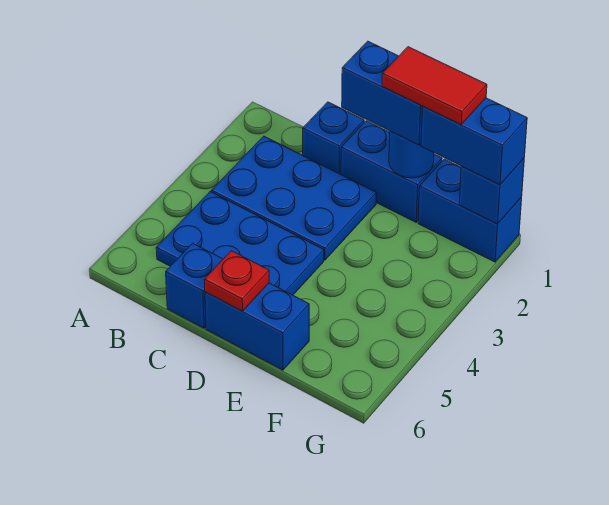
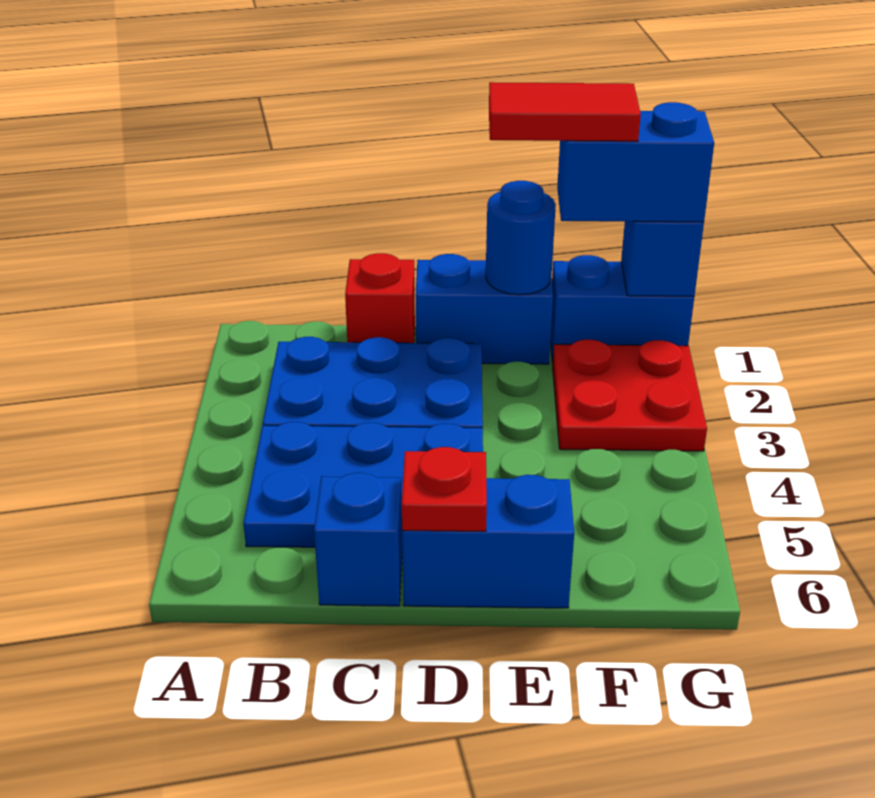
blue 1x1 brick [303,102,364,174] -> red 1x1 brick [345,253,415,343]
blue 1x2 brick [342,41,423,145] -> none
none -> red 2x2 plate [553,340,707,451]

